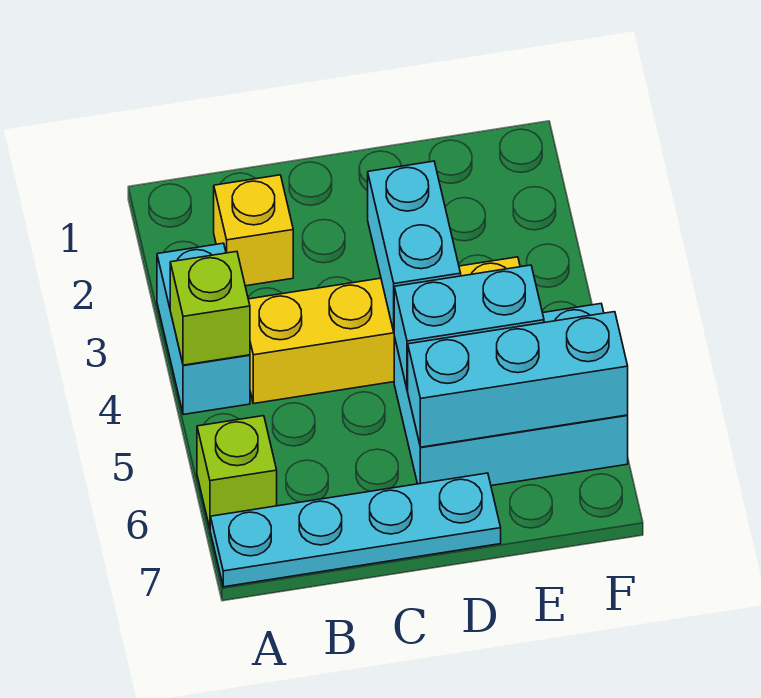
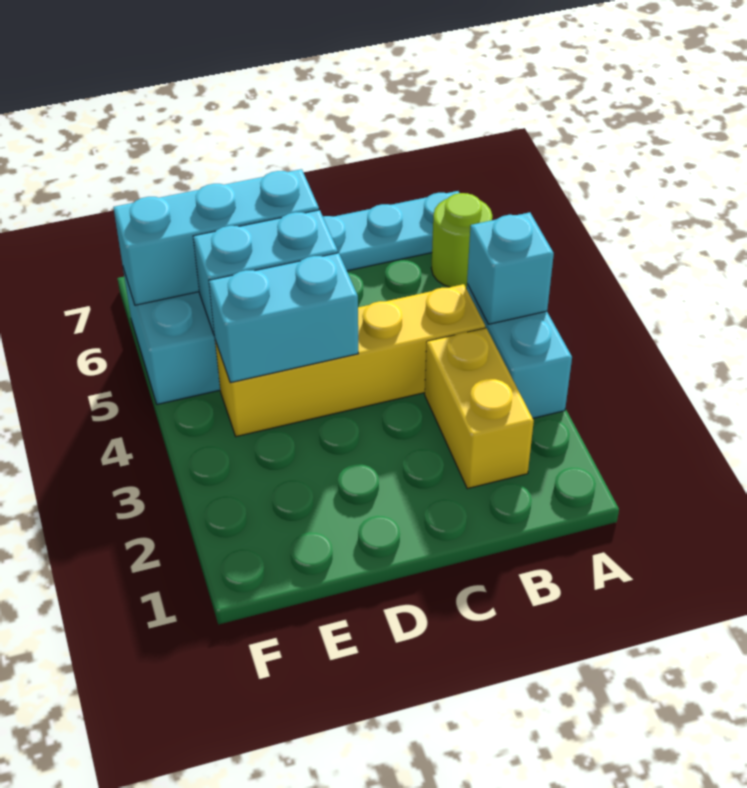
lime 1x1 brick [170,252,250,365] -> cyan 1x1 brick [467,212,554,324]
lime 1x1 brick [197,416,277,528] -> lime 1x1 round brick [431,193,492,288]
yellow 1x1 brick [214,175,293,286] -> yellow 1x2 brick [425,328,534,489]
cyan 1x2 brick [368,161,461,331] -> cyan 1x2 brick turned to [209,253,358,383]

